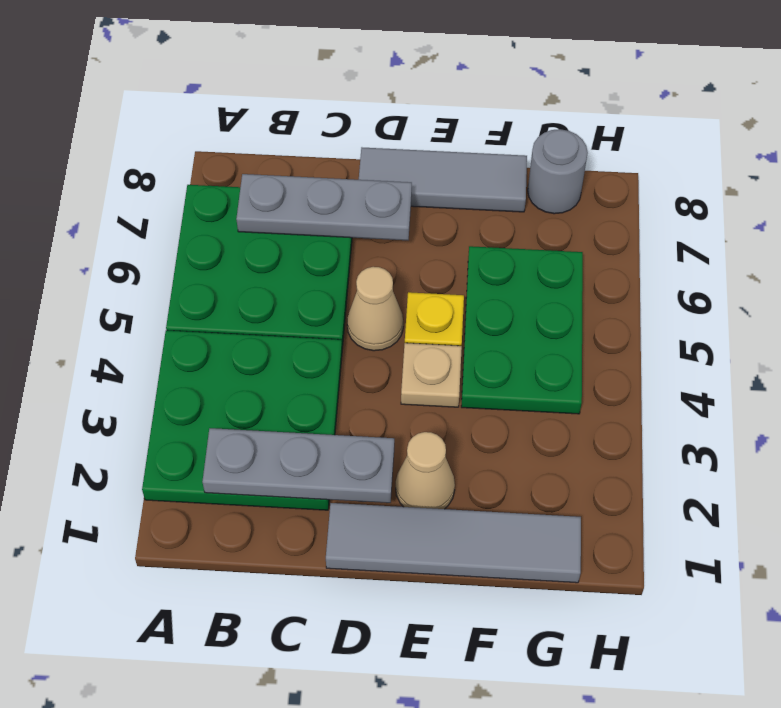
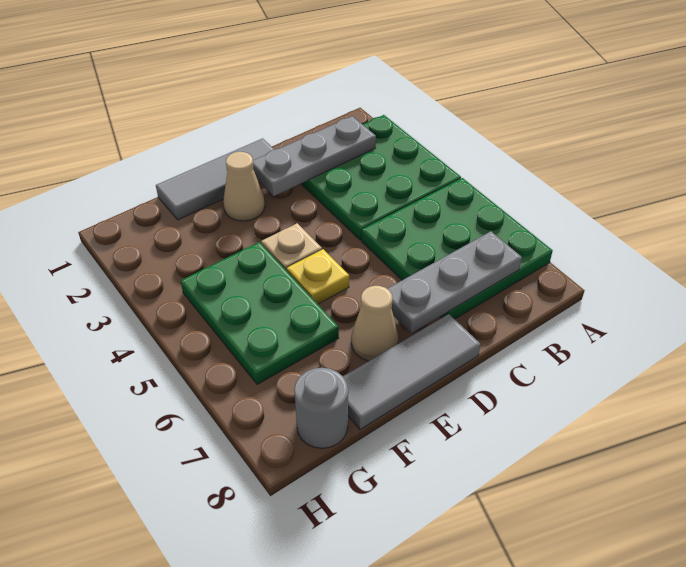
grey 1x4 tile [326,503,581,583] -> grey 1x3 tile [156,138,275,220]
tan 1x1 cone [347,267,403,351] -> tan 1x1 cone moved to [351,286,399,361]

